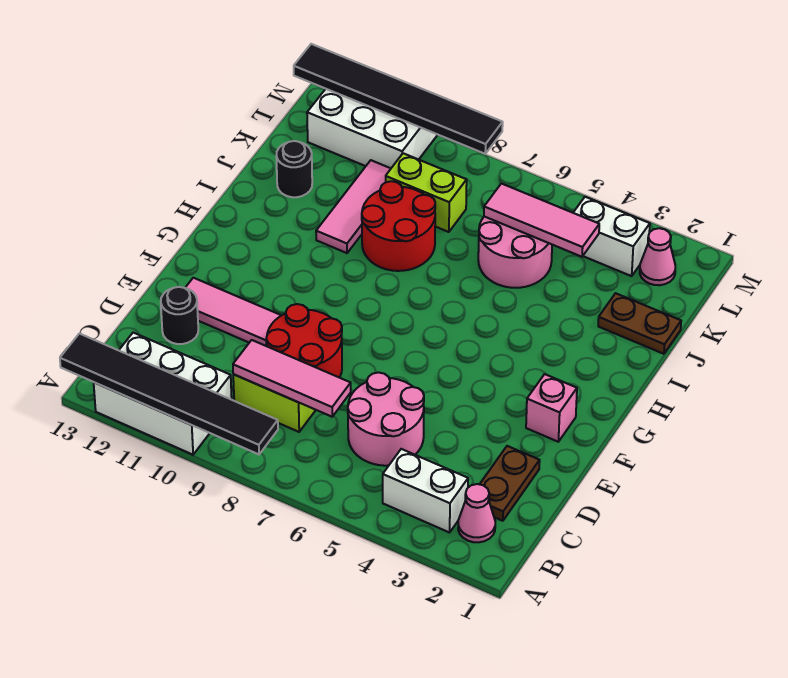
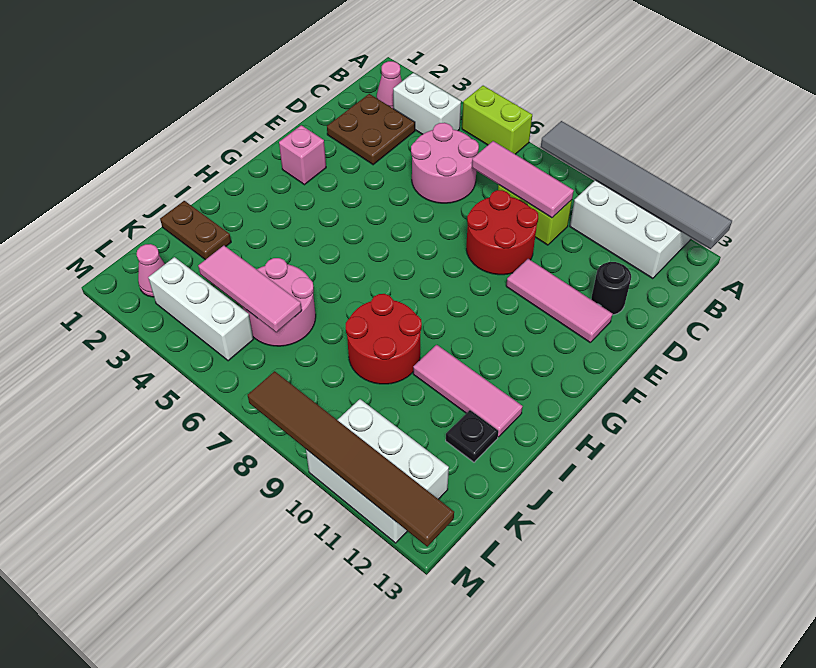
black 1x6 tile [60,334,278,454] -> grey 1x6 tile [541,121,732,249]
brown 1x2 plate [480,446,540,521] -> brown 2x2 plate [327,94,415,165]
pink 1x3 tile [316,160,391,253] -> pink 1x3 tile turned to [413,345,523,437]
black 1x1 round brick [276,141,312,197] -> black 1x1 plate [446,410,498,462]
lime 1x2 brick [386,153,467,232] -> lime 1x2 brick moved to [462,86,532,154]
white 1x2 brick [573,197,650,276] -> white 1x3 brick [148,257,253,361]
black 1x6 tile [294,44,503,154] -> brown 1x6 tile [248,371,454,547]

